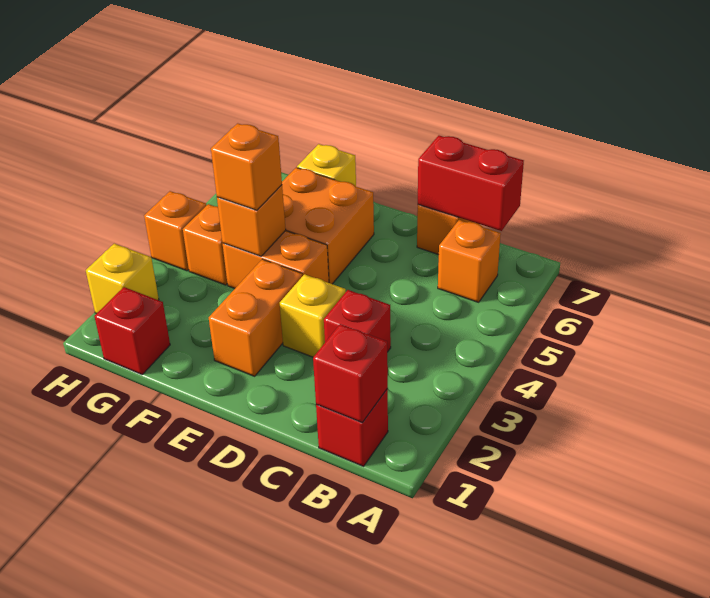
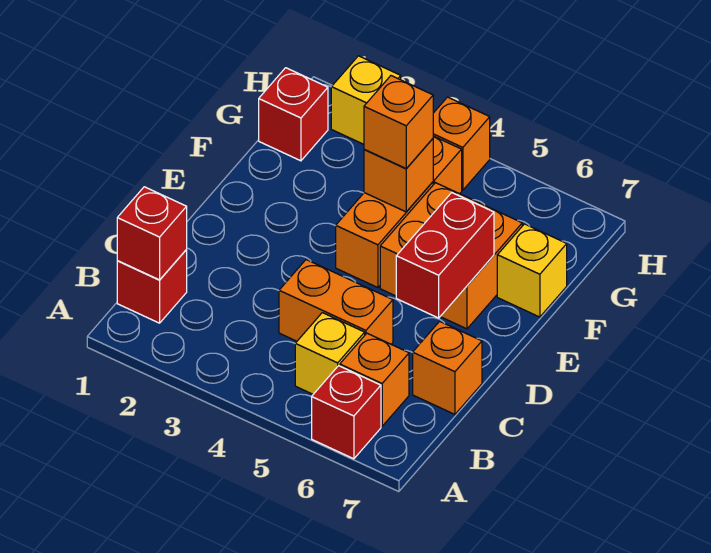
red 1x2 brick [418,136,524,231] -> red 1x2 brick moved to [396,193,494,318]
red 1x1 brick [324,290,391,352] -> red 1x1 brick moved to [312,366,381,459]
yellow 1x1 brick [280,274,346,357] -> yellow 1x1 brick moved to [295,313,365,394]
orange 1x2 brick [209,259,302,376] -> orange 1x2 brick moved to [279,260,393,344]

